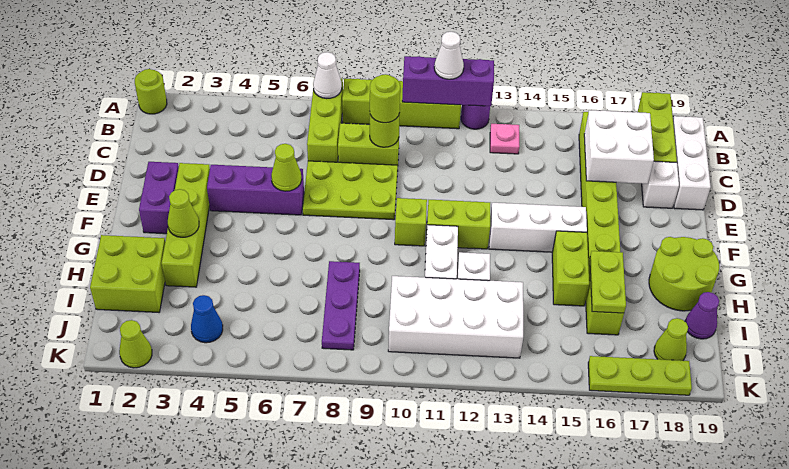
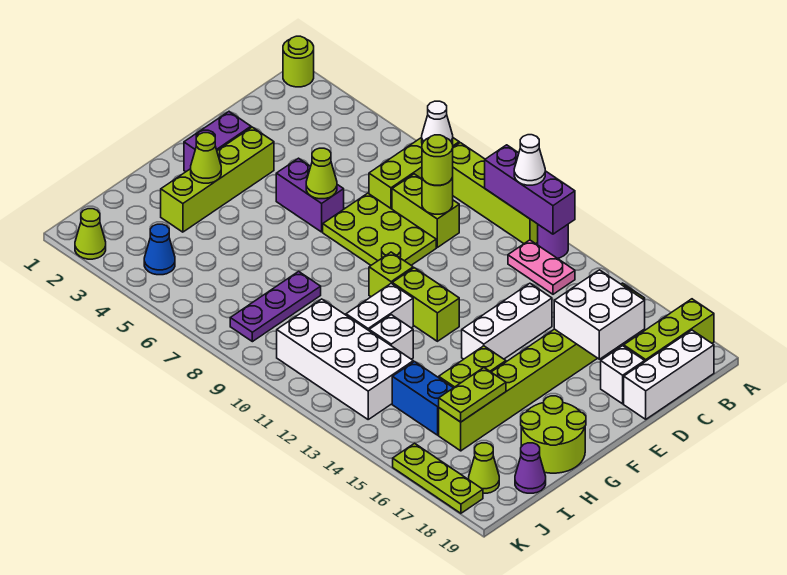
pink 1x1 plate [490,124,520,154] -> pink 1x2 plate [508,240,575,294]
purple 1x3 brick [207,165,304,215] -> purple 1x2 brick [276,158,344,232]
white 1x3 brick [489,203,587,252] -> white 1x3 brick turned to [462,283,552,359]
lime 2x2 brick [90,235,165,312] -> none
none -> blue 1x2 brick [392,362,453,435]

